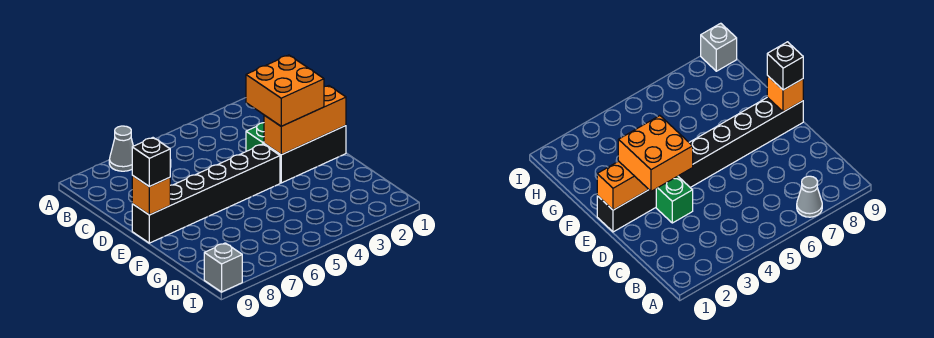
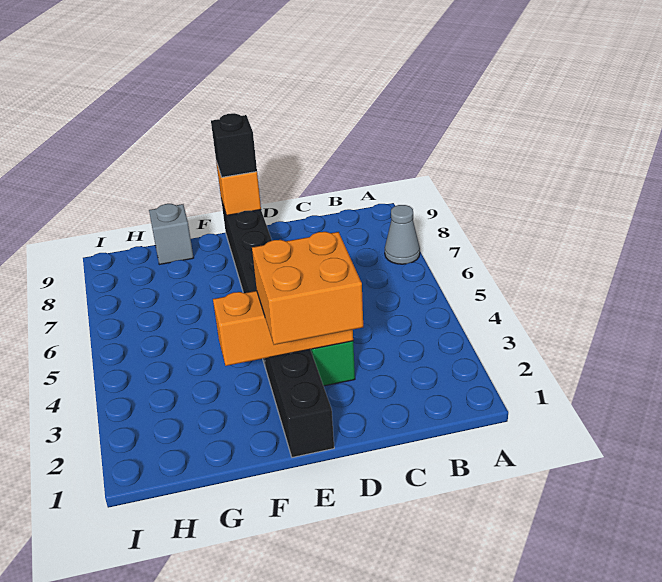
orange 1x3 brick [264,86,346,155] -> orange 1x3 brick turned to [213,291,353,366]
grey 1x1 brick [204,243,242,292] -> grey 1x1 brick moved to [149,204,194,264]

